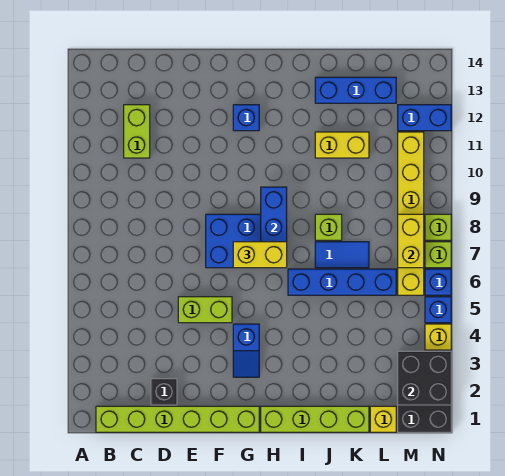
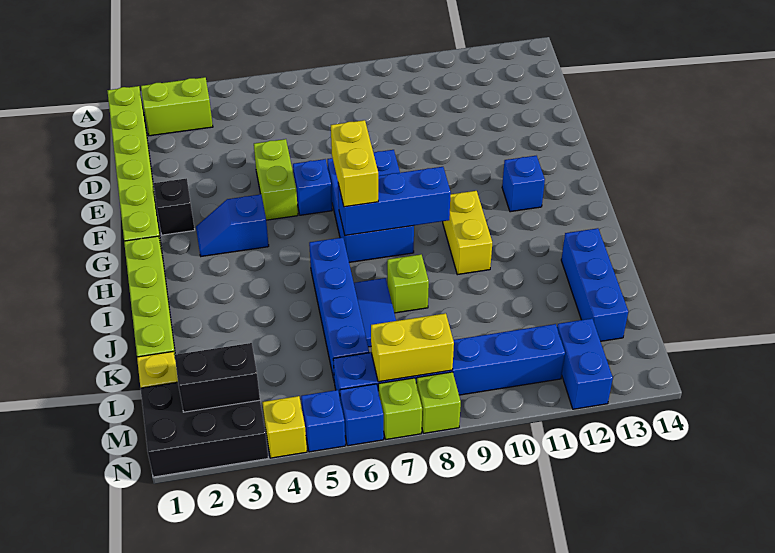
lime 1x2 brick [124,105,150,158] -> lime 1x2 brick moved to [141,77,213,136]
black 1x1 brick [151,379,177,405] -> black 1x1 brick moved to [154,178,195,235]
none -> blue 1x1 brick [293,159,332,215]
yellow 1x2 brick [315,132,369,158] -> yellow 1x2 brick moved to [443,191,492,275]
black 2x2 brick [398,351,451,405] -> black 1x2 brick [174,343,260,412]
yellow 1x6 brick [398,132,424,295] -> blue 1x6 brick [333,324,565,397]

